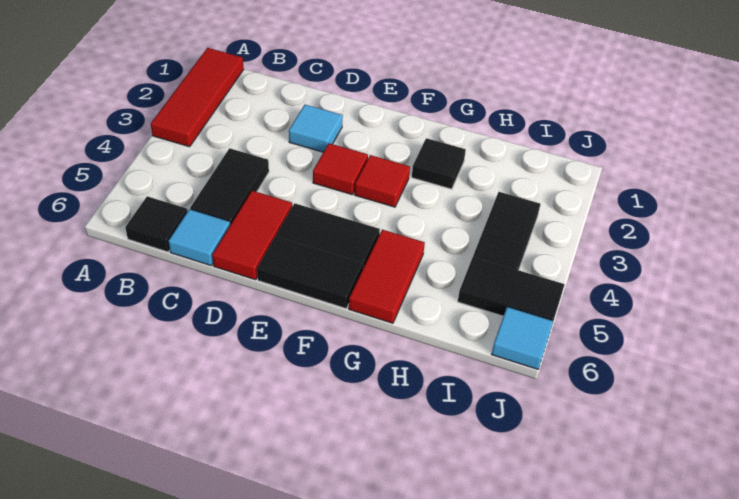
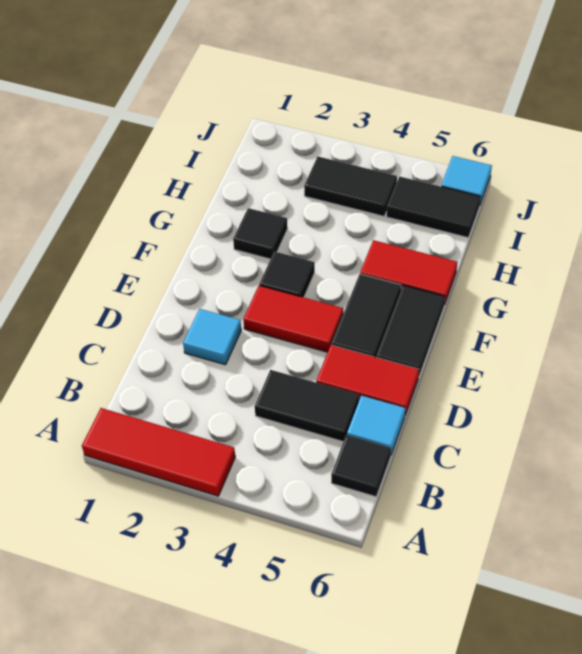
red 1x1 tile [313,143,368,195] -> red 1x2 tile [243,285,343,352]
red 1x1 tile [355,155,410,207] -> black 1x1 tile [259,251,315,297]
black 1x2 tile [458,257,565,321] -> black 1x2 tile turned to [386,176,481,238]

